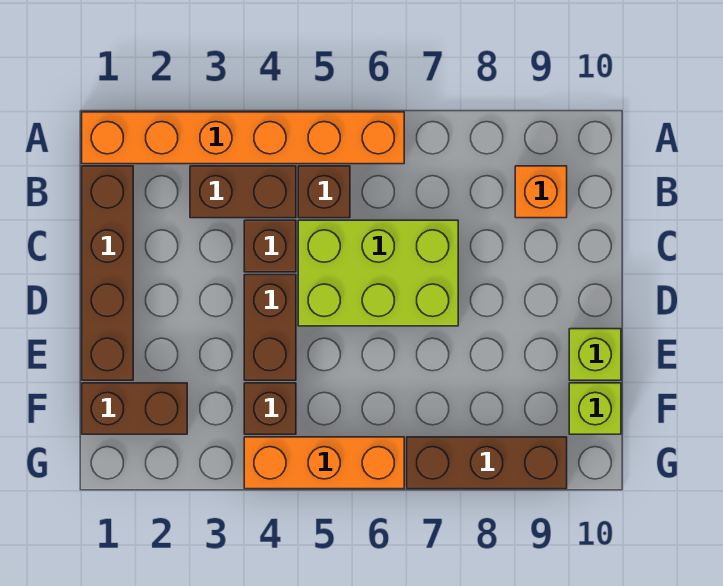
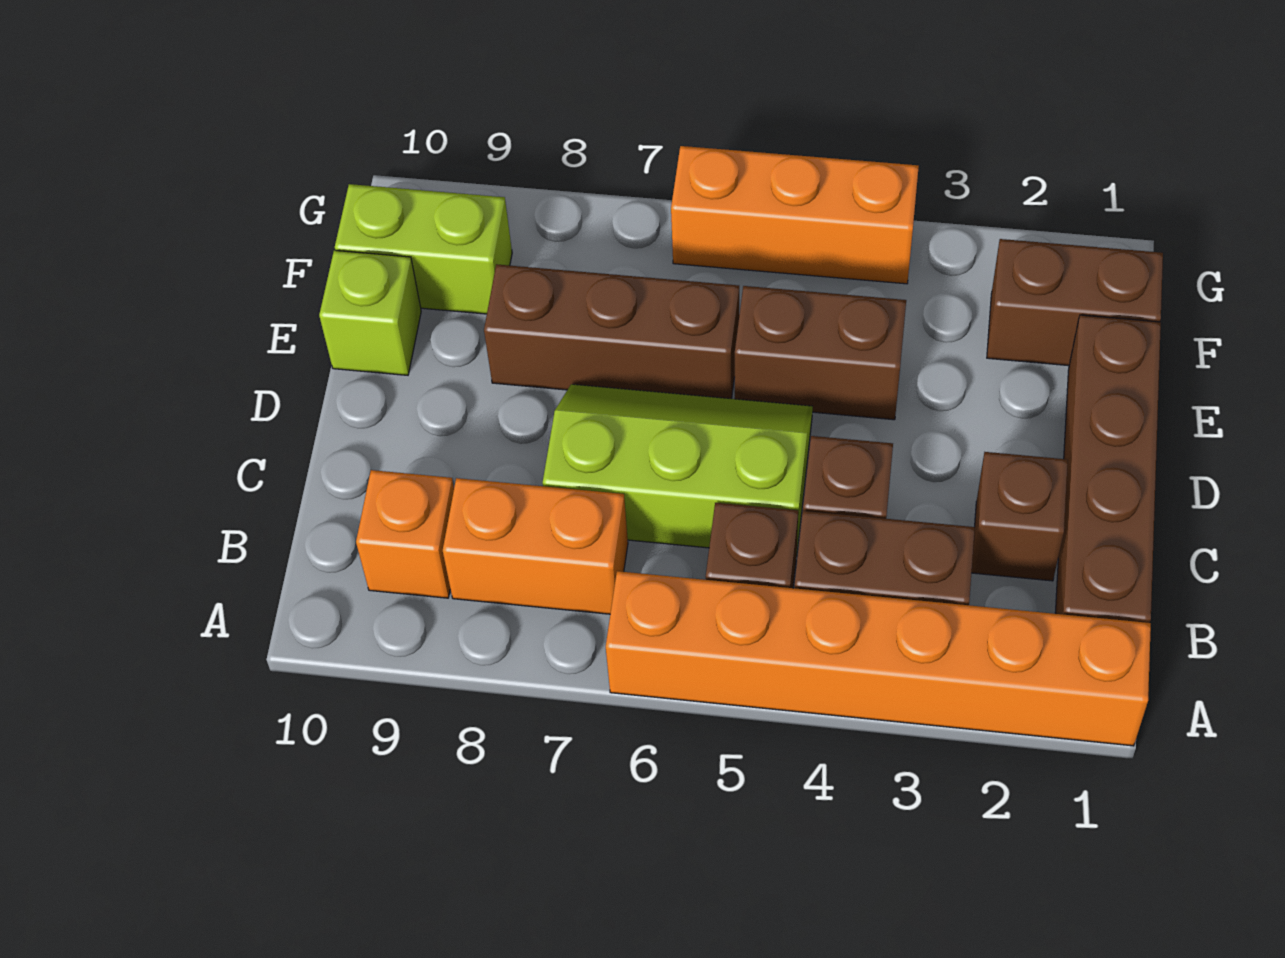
none -> orange 1x2 brick [443,478,628,614]
lime 2x3 brick [298,220,458,326] -> lime 2x3 slope [543,384,813,550]
brown 1x2 brick [244,275,296,380] -> brown 1x2 brick turned to [735,286,906,420]
brown 1x1 brick [244,383,296,434] -> brown 1x1 brick moved to [971,452,1068,581]
lime 1x1 brick [569,383,621,434] -> lime 1x2 brick [335,184,512,314]
brown 1x3 brick [407,437,567,489] -> brown 1x3 brick moved to [484,264,739,399]

